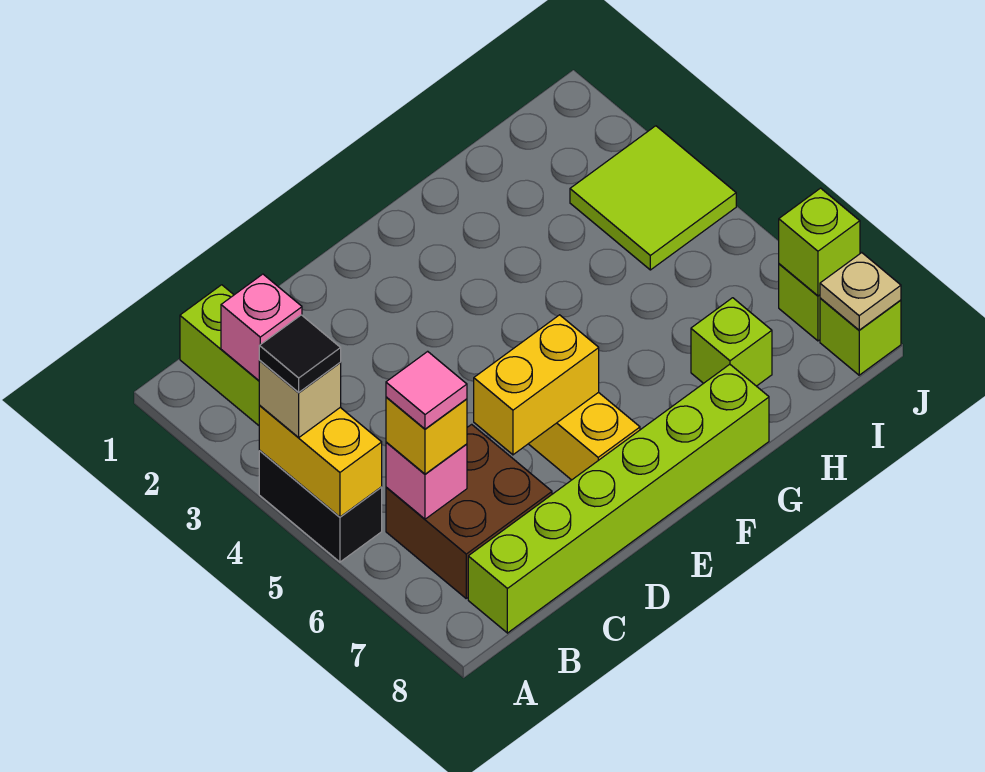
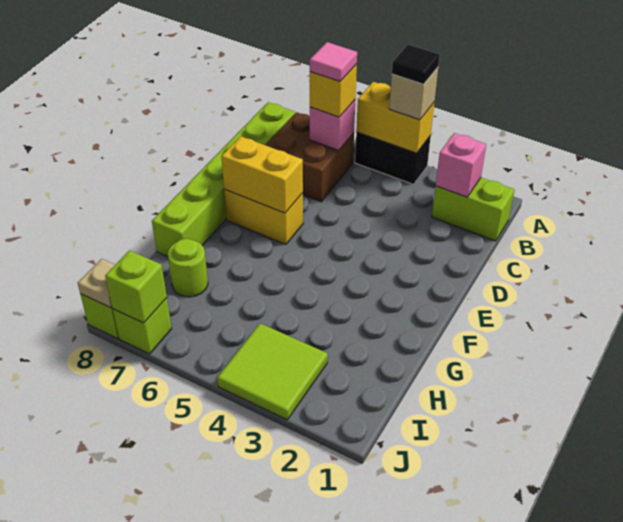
yellow 1x2 brick [474,315,599,455] -> yellow 1x2 brick turned to [221,136,303,213]
lime 1x1 brick [691,298,772,386] -> lime 1x1 round brick [168,239,208,297]

